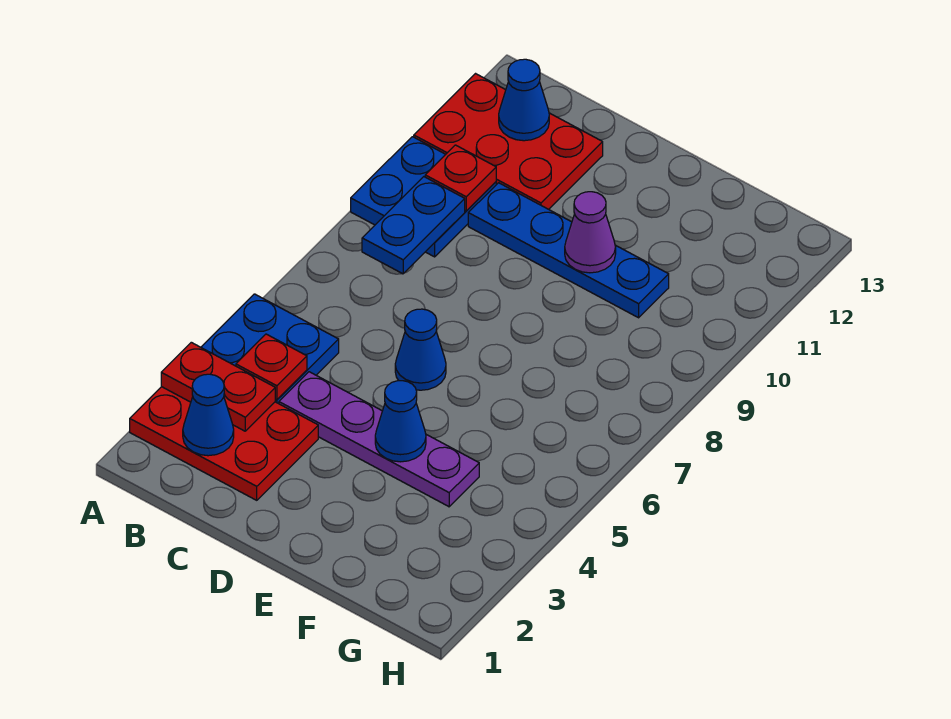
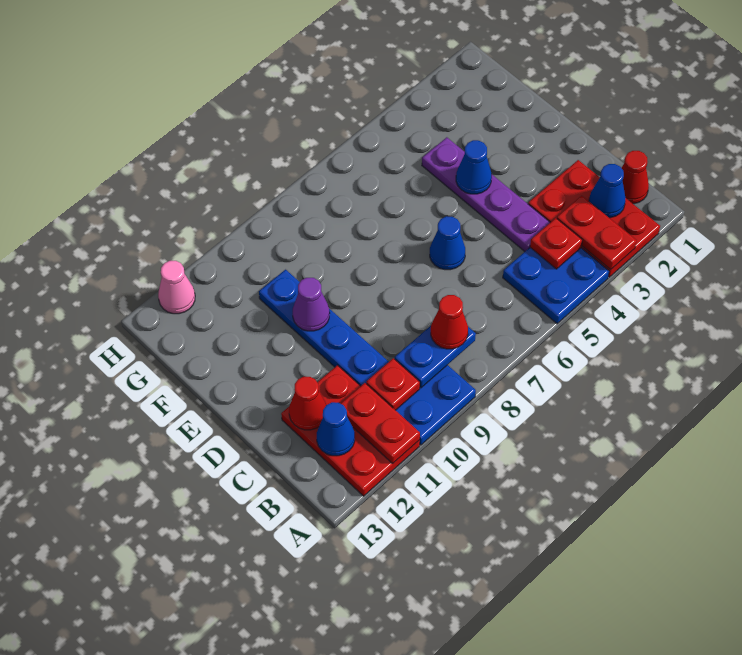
none -> red 1x2 plate [341,383,420,464]
none -> red 1x1 cone [622,151,649,204]
none -> red 1x1 cone [431,295,468,349]
none -> red 1x1 cone [289,377,326,430]
none -> pink 1x1 cone [158,261,195,314]

